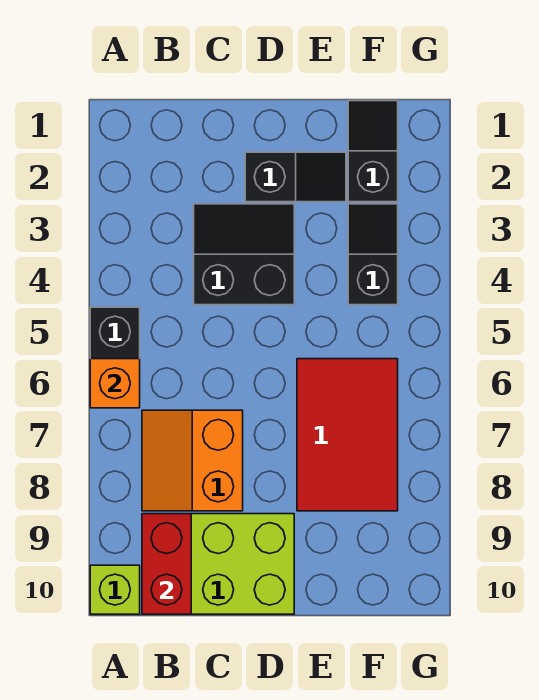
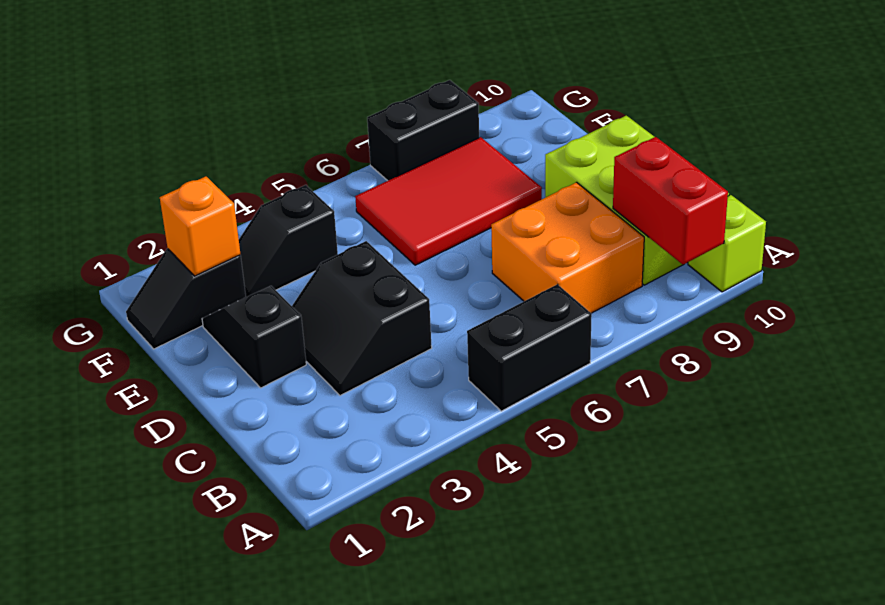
orange 1x1 brick [90,359,140,408] -> orange 1x1 brick moved to [160,176,241,276]
orange 2x2 slope [142,410,243,511] -> orange 2x2 brick [491,182,644,313]
red 1x2 brick [142,514,191,614] -> red 1x2 brick turned to [613,137,728,265]
none -> black 1x2 brick [367,80,479,181]

